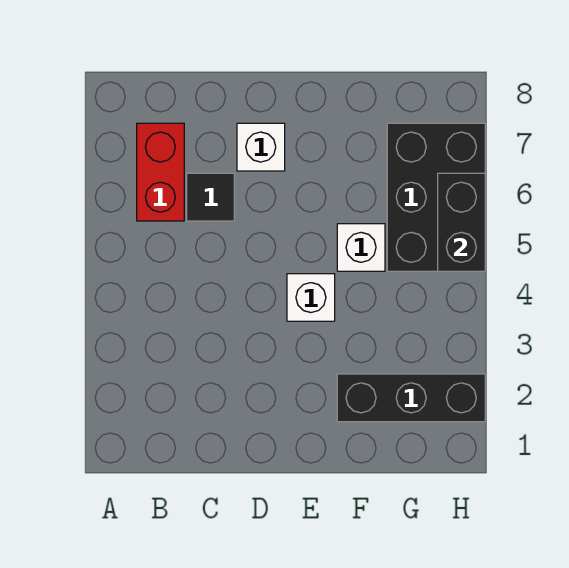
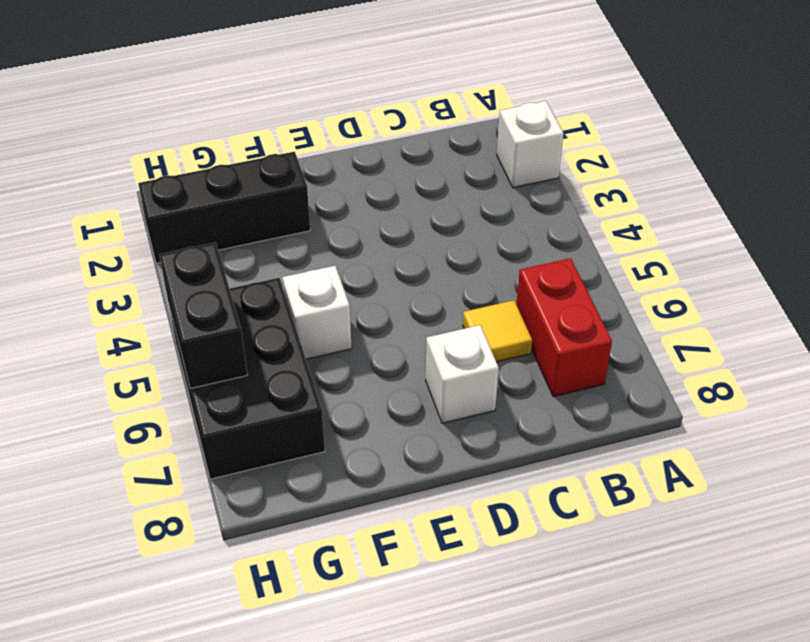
black 1x1 tile [187,173,234,221] -> yellow 1x1 tile [463,300,532,362]
white 1x1 brick [287,274,335,321] -> white 1x1 brick moved to [497,101,564,188]

